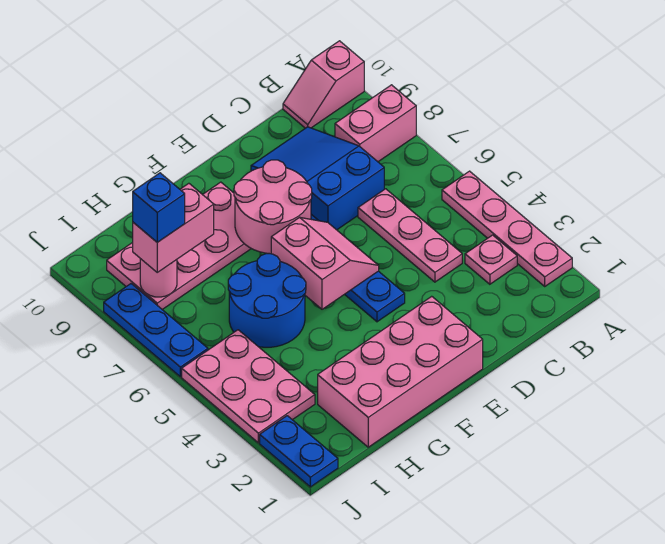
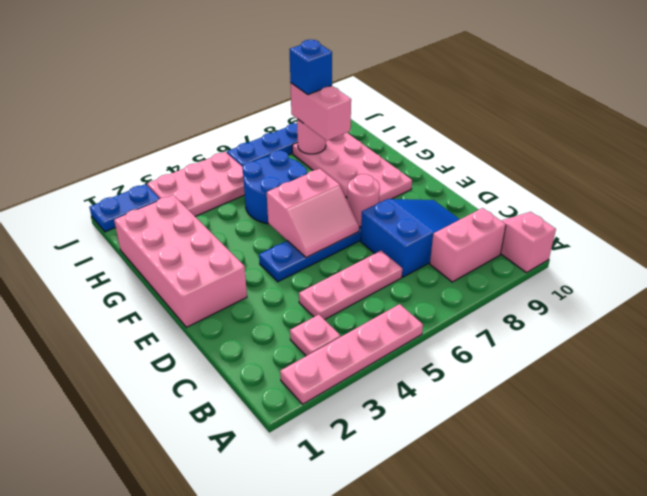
pink 1x2 brick [335,85,416,162] -> pink 1x2 brick turned to [430,208,506,282]
pink 2x2 round brick [234,160,312,254] -> pink 1x1 round brick [347,174,380,227]

